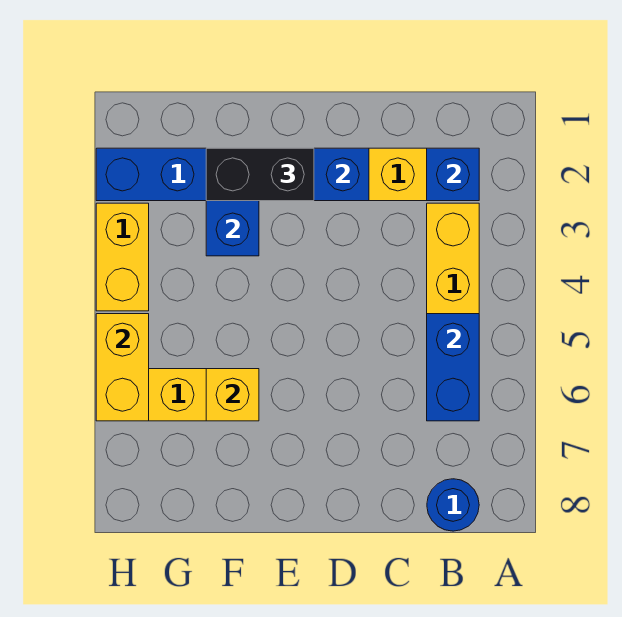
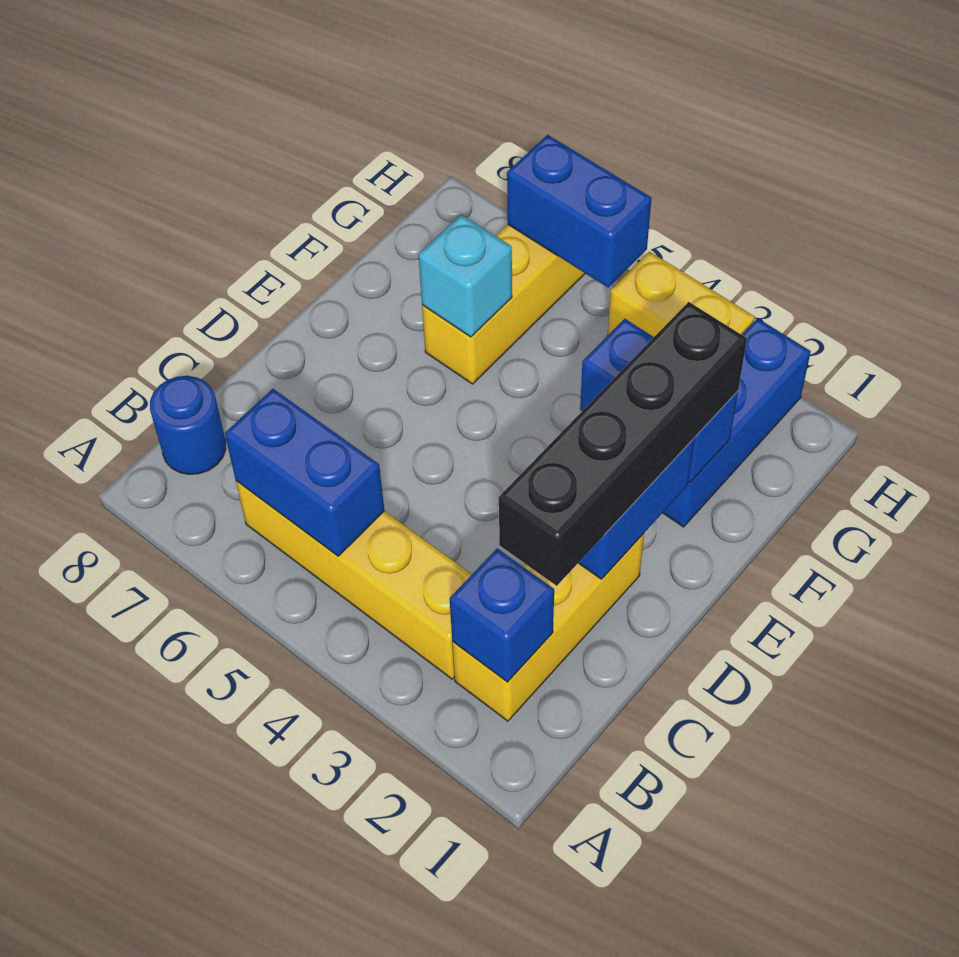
black 1x2 brick [206,148,314,201] -> black 1x4 brick [499,302,747,586]
yellow 1x1 brick [206,369,259,421] -> cyan 1x1 brick [418,215,512,337]
yellow 1x2 brick [96,314,149,421] -> blue 1x2 brick [507,135,651,287]

